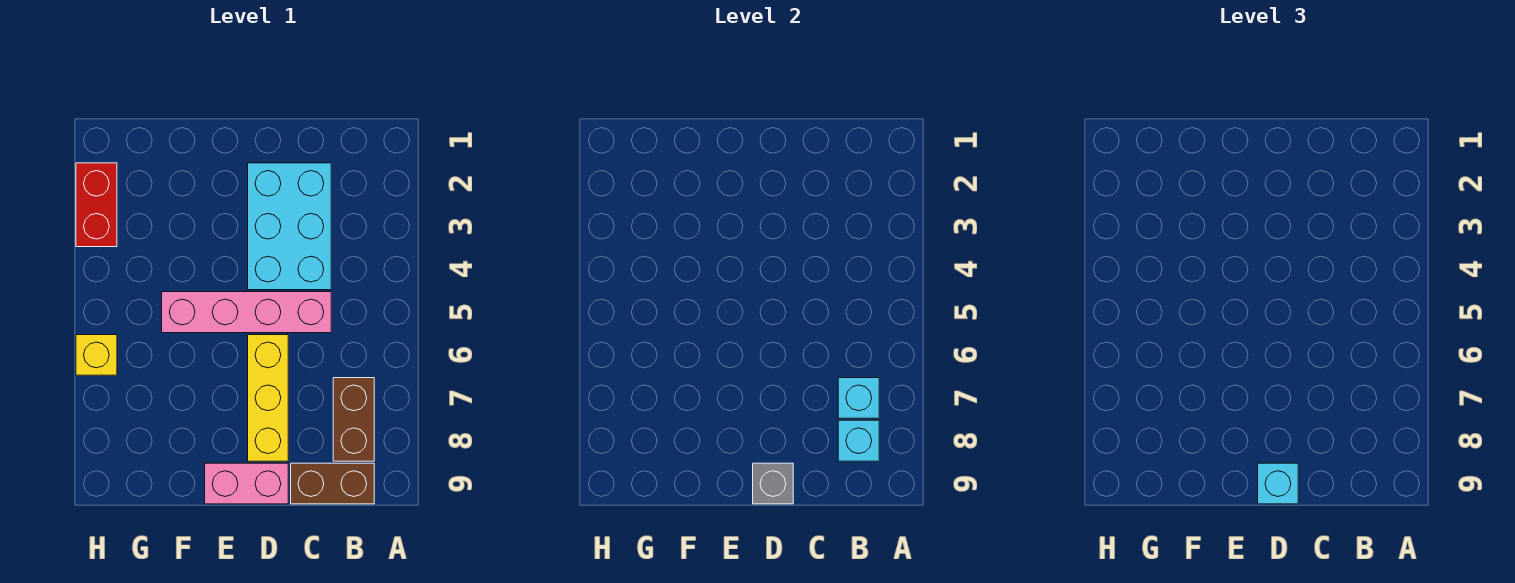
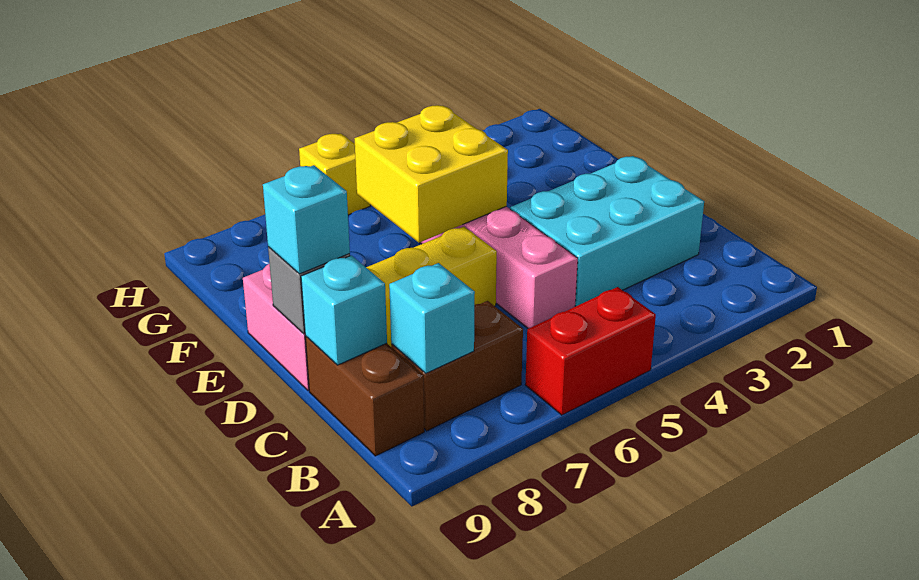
cyan 1x1 brick [838,378,879,418] -> cyan 1x1 brick moved to [301,255,387,365]
none -> yellow 2x2 brick [355,105,508,243]
red 1x2 brick [76,163,117,247] -> red 1x2 brick moved to [525,287,656,415]

